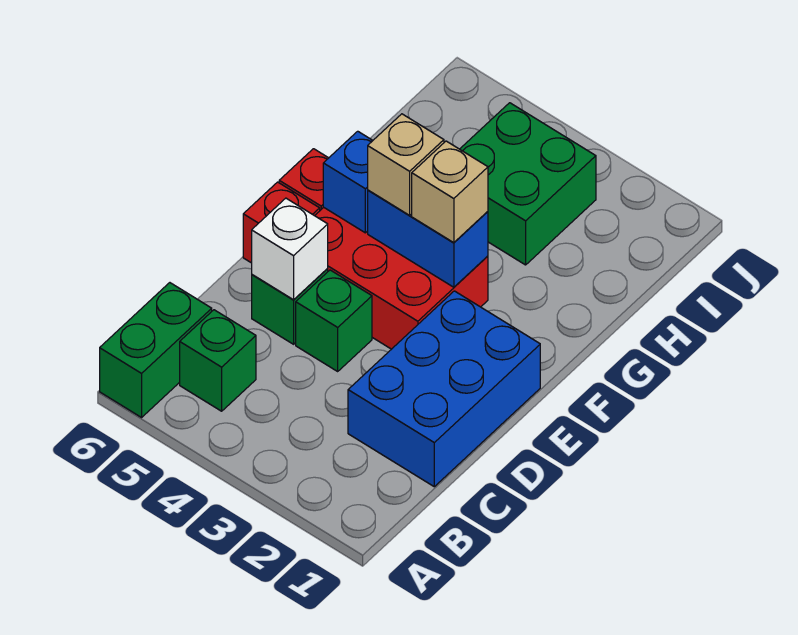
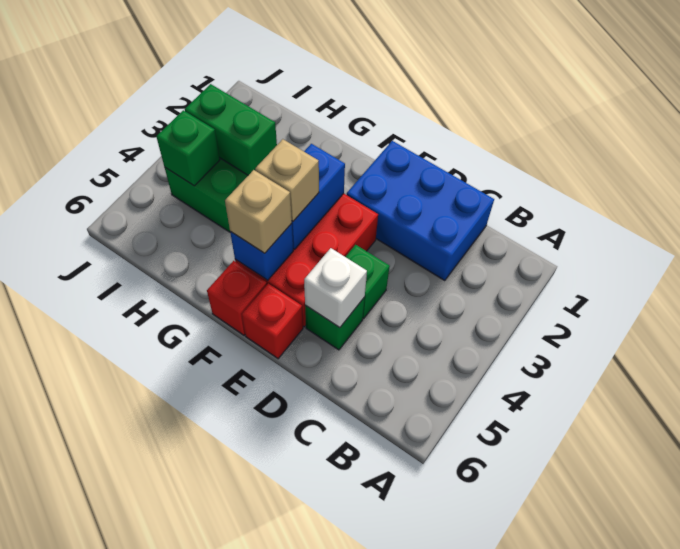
green 1x2 brick [100,283,212,417] -> green 1x2 brick moved to [185,84,277,175]
green 1x1 brick [180,310,256,411] -> green 1x1 brick moved to [156,110,220,186]
tan 1x1 brick [412,141,488,243] -> tan 1x1 brick moved to [225,170,292,253]

